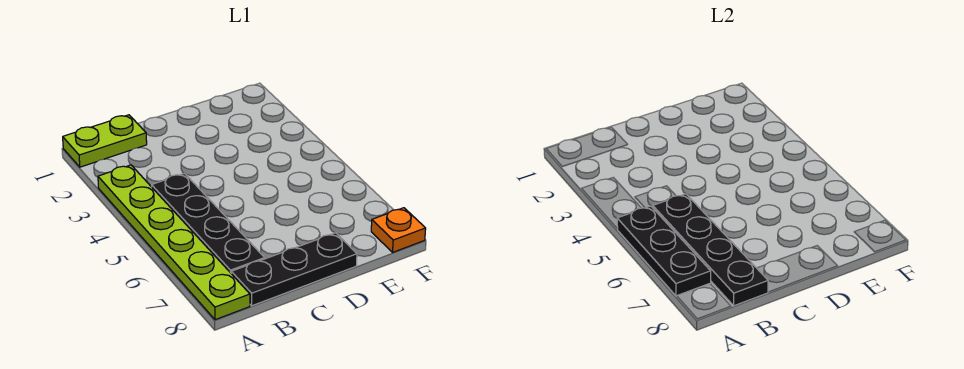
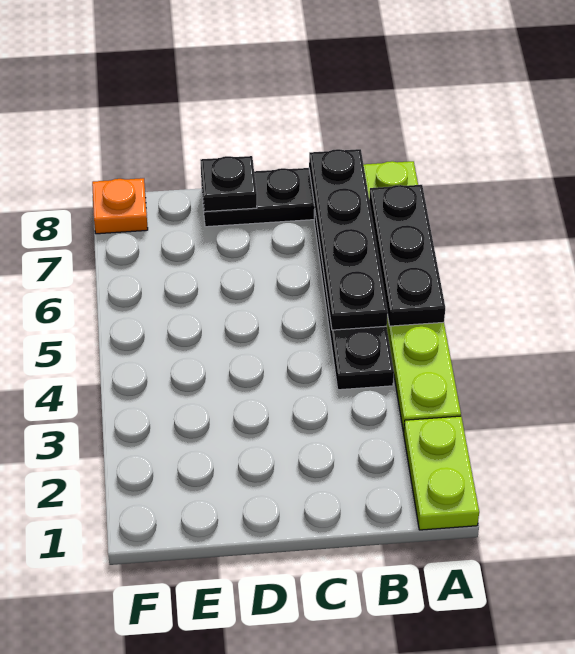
lime 1x2 plate [63,115,147,167] -> lime 1x2 plate turned to [404,416,479,530]
none -> black 1x1 plate [201,156,257,212]

